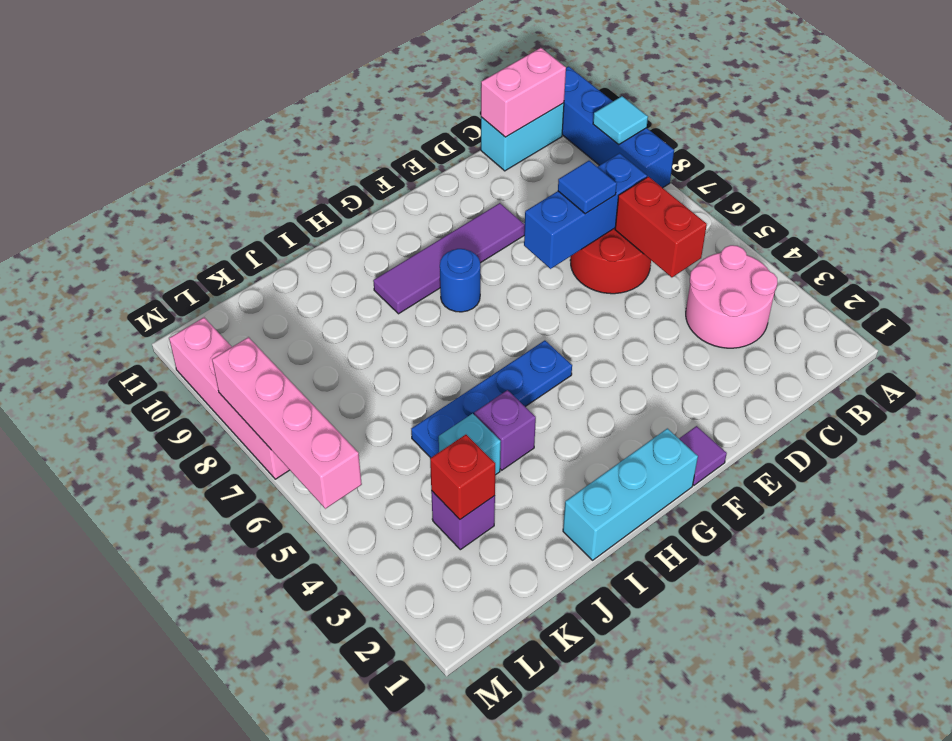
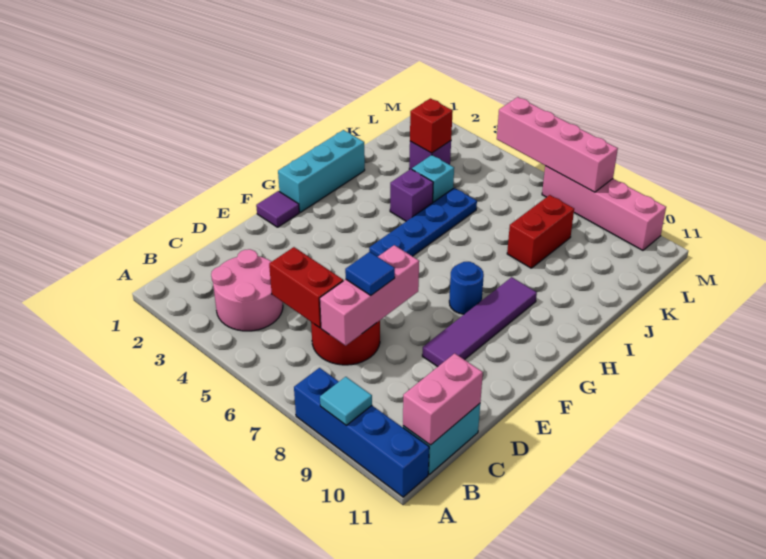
blue 1x3 brick [524,153,647,269] -> pink 1x3 brick [320,245,419,346]
none -> red 1x2 brick [507,195,574,268]

